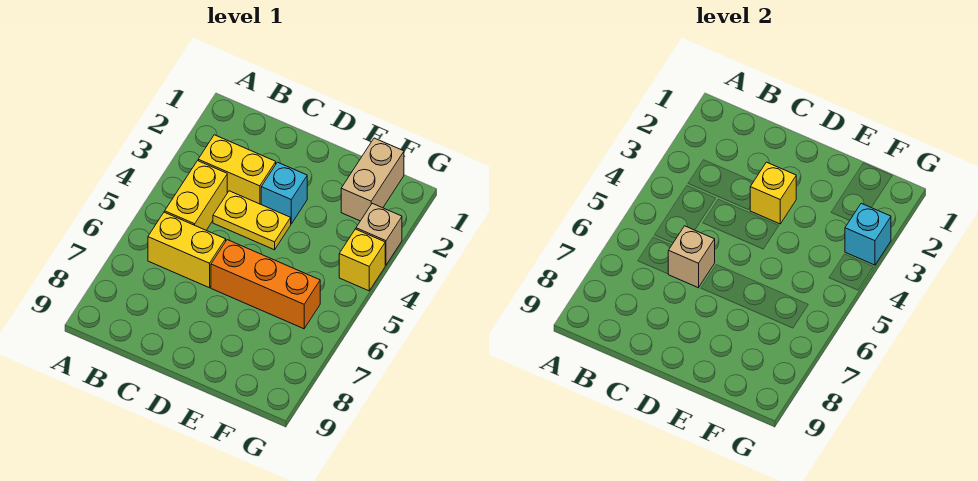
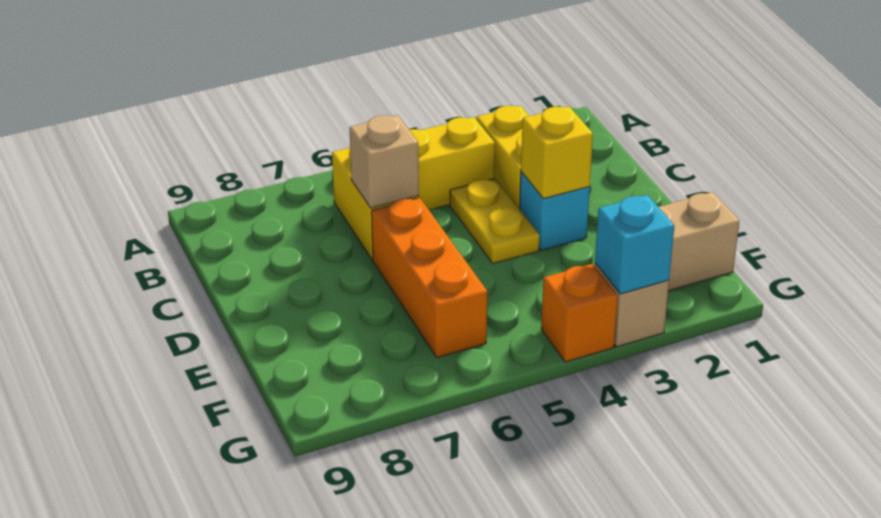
yellow 1x1 brick [339,229,385,291] -> orange 1x1 brick [541,264,618,362]

